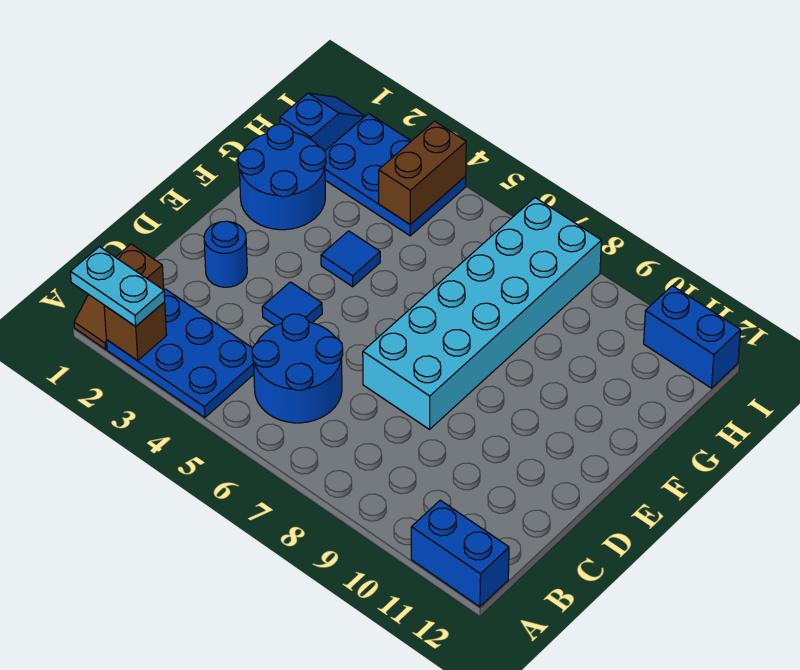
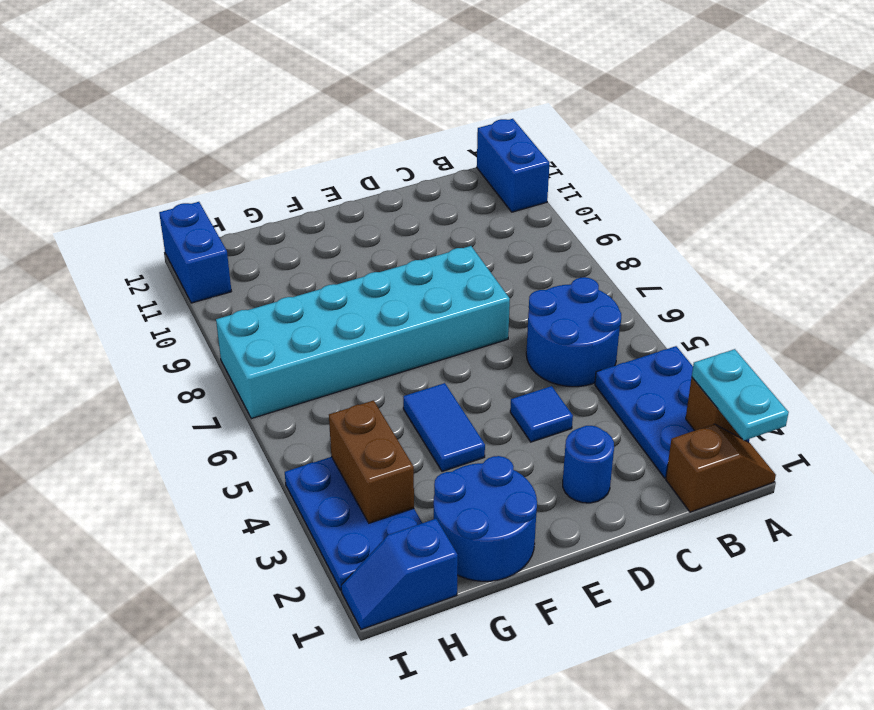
blue 1x1 tile [321,231,380,287] -> blue 1x2 tile [403,383,485,471]
brown 1x2 brick [379,121,466,225] -> brown 1x2 brick turned to [329,400,414,523]

